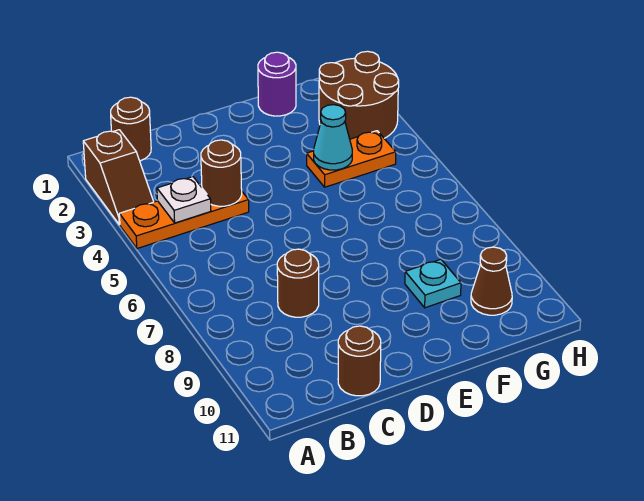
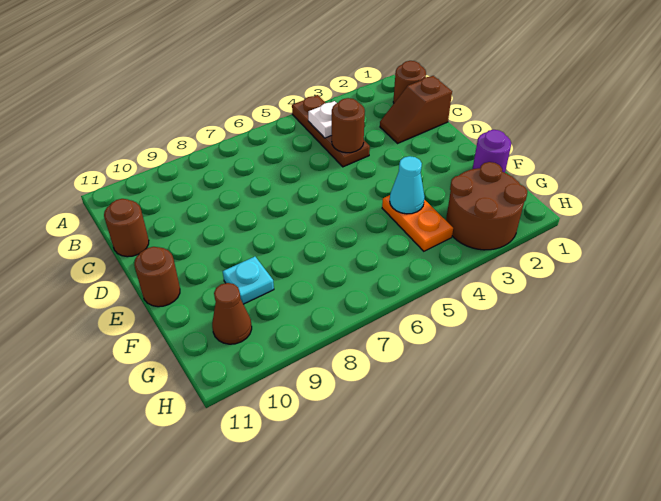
brown 1x2 slope [83,130,154,225] -> brown 1x2 slope moved to [380,76,452,143]
orange 1x3 plate [119,192,249,248] -> brown 1x3 plate [292,95,370,167]
brown 1x1 round brick [277,249,319,317] -> brown 1x1 round brick moved to [134,247,180,307]

